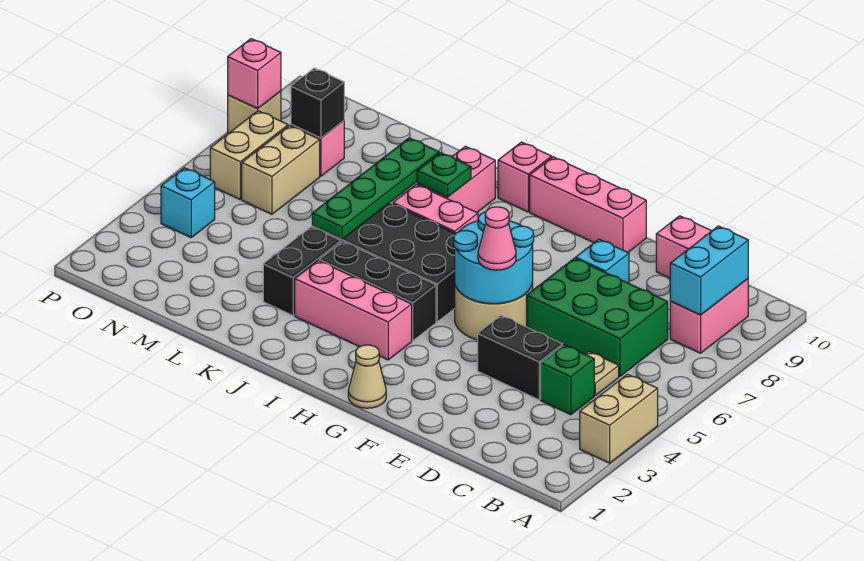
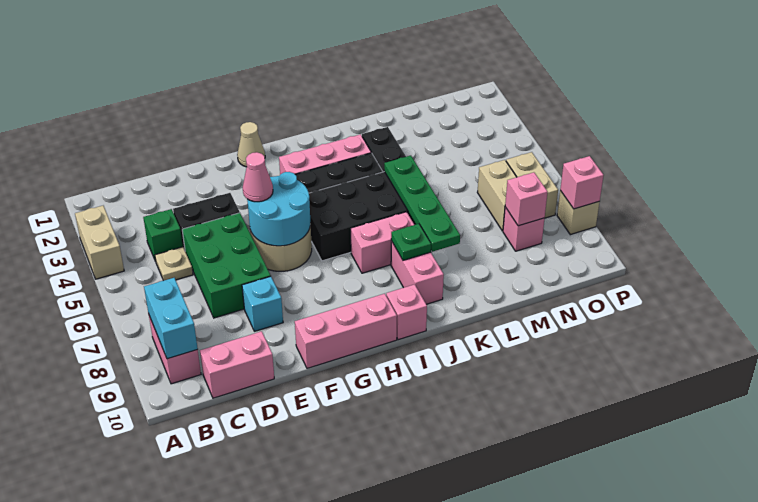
green 2x3 brick [527,258,668,377] -> green 2x3 brick turned to [182,213,271,318]
black 1x1 brick [291,68,344,138] -> pink 1x1 brick [505,172,548,226]
cyan 1x1 brick [161,168,215,238] -> none

